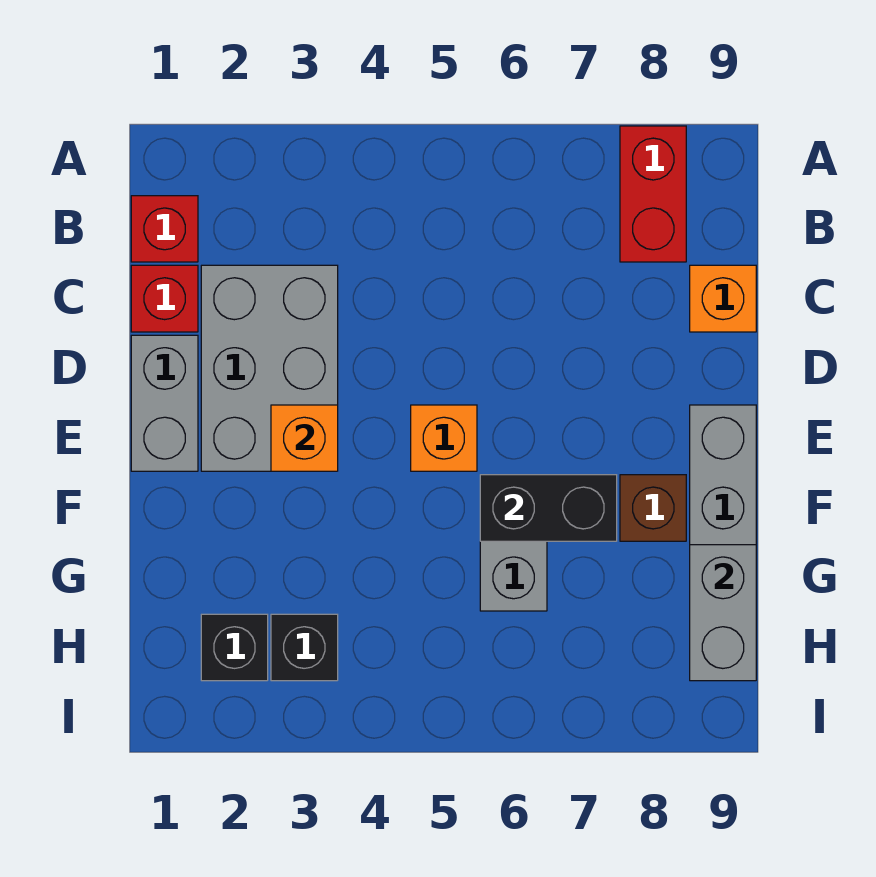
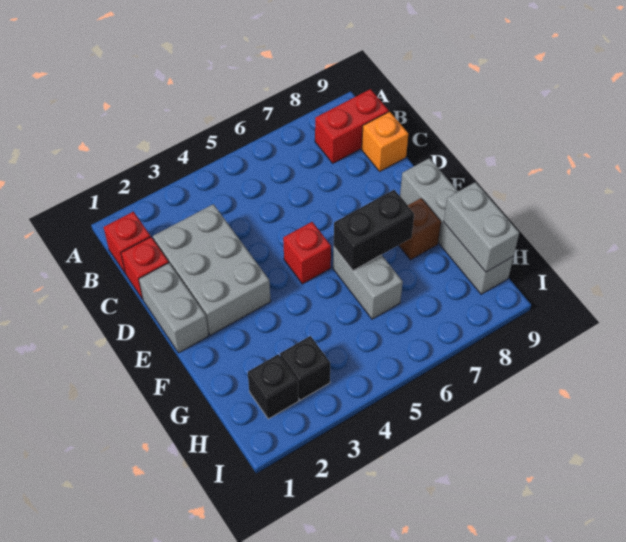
red 1x2 brick [620,126,686,262] -> red 1x2 brick turned to [315,89,389,163]
orange 1x1 brick [271,405,338,471] -> none
orange 1x1 brick [411,405,477,471] -> red 1x1 brick [283,222,331,284]

